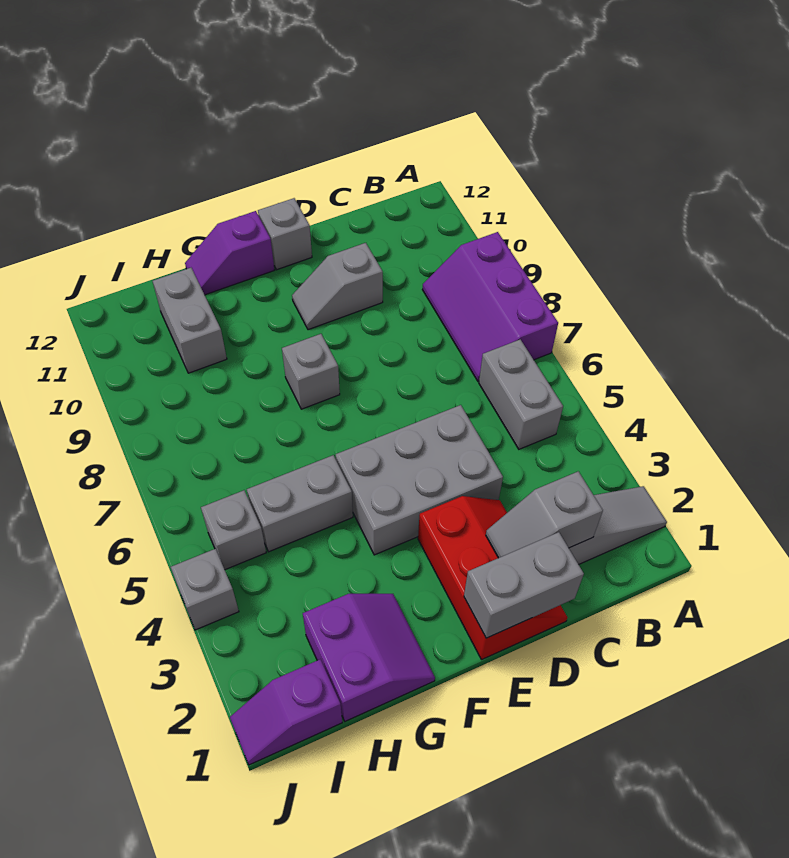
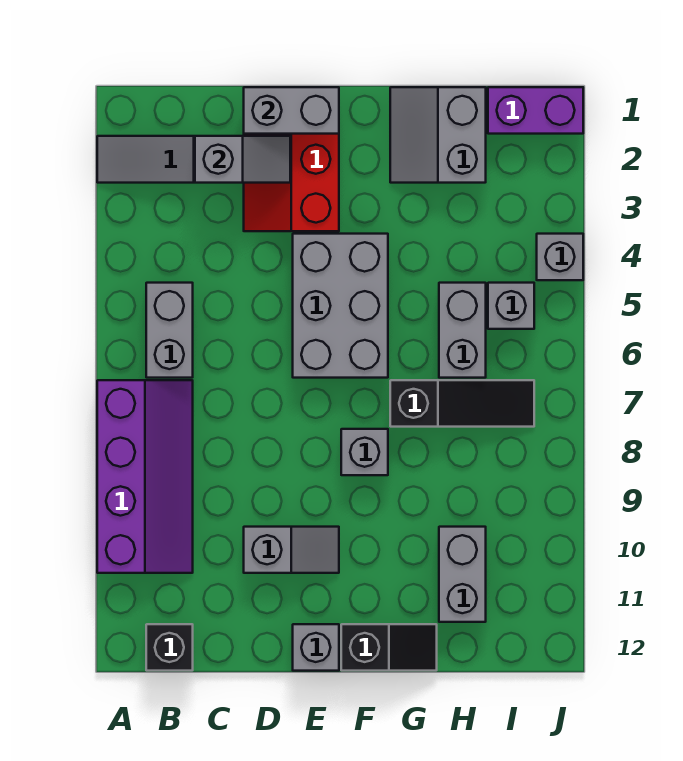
purple 2x3 slope [422,232,558,381] -> purple 2x4 slope [97,380,193,573]
none -> black 1x1 brick [146,624,193,671]
grey 2x3 brick [336,405,503,555] -> grey 2x3 brick turned to [293,234,388,378]
purple 1x2 slope [185,211,274,295] -> black 1x2 slope [341,624,437,671]
purple 2x2 slope [303,594,435,721] -> grey 2x2 slope [390,87,486,183]
grey 1x2 brick [247,455,353,552] -> grey 1x2 brick turned to [439,283,486,378]
none -> black 1x3 slope [390,380,534,427]
purple 1x2 slope [230,659,342,765] -> purple 1x2 brick [488,87,583,134]

